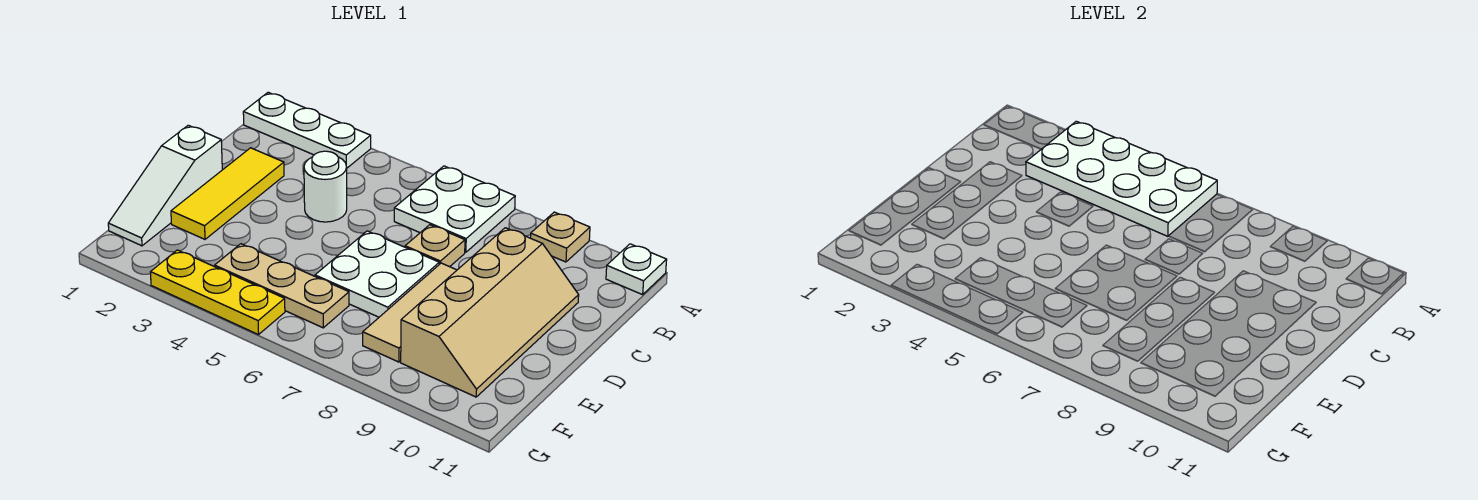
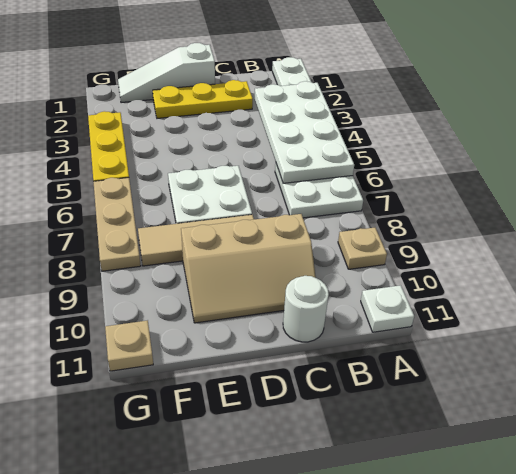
yellow 1x3 tile [171,148,284,239] -> yellow 1x3 plate [153,80,253,118]
white 1x1 round brick [304,151,347,222] -> white 1x1 round brick moved to [283,276,329,342]
tan 1x1 plate [405,225,465,267] -> tan 1x1 plate moved to [105,320,153,371]
tan 2x4 slope [401,228,579,397] -> tan 2x3 slope [181,214,316,323]
tan 1x3 plate [215,244,349,328] -> tan 1x3 plate moved to [93,178,141,271]

